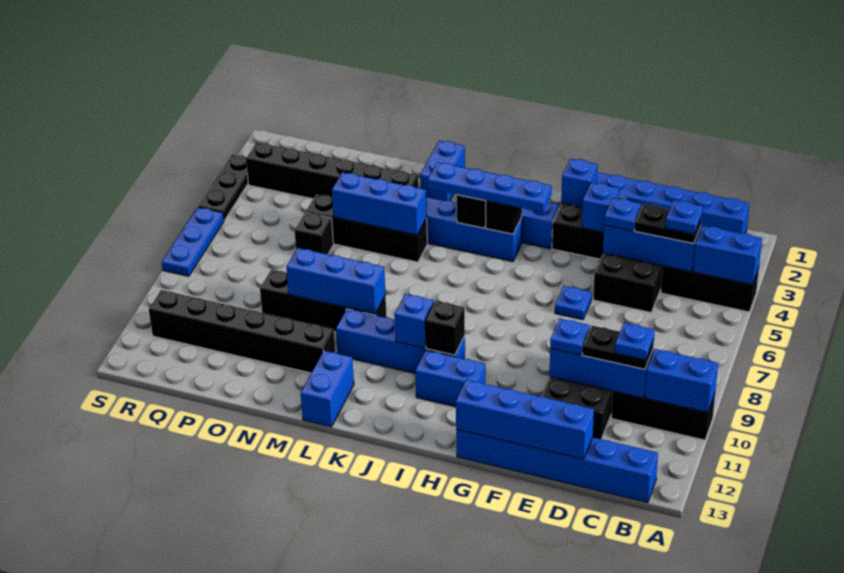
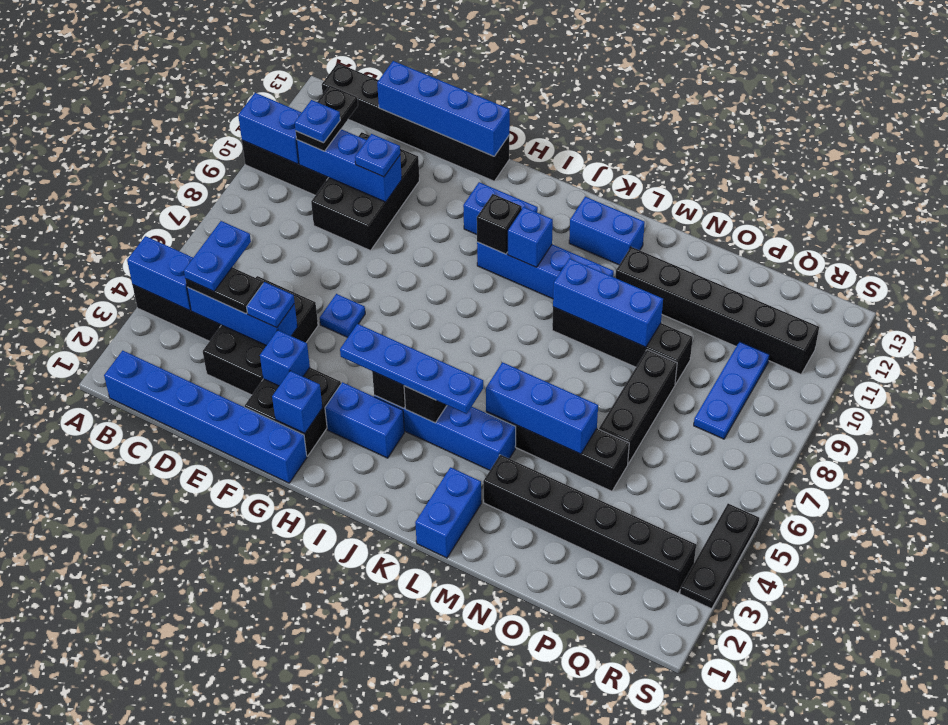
blue 1x6 brick [456,430,658,503] -> black 1x6 brick [322,63,509,181]
blue 1x1 plate [665,201,703,234] -> blue 1x2 plate [184,221,251,291]
black 1x2 plate [582,325,654,369] -> black 1x2 plate turned to [296,86,358,151]
blue 1x2 brick [301,351,354,427] -> blue 1x2 brick turned to [569,197,645,265]
black 1x1 brick [295,212,333,254] -> black 1x3 brick [599,350,677,464]
blue 1x3 plate [162,207,224,276] -> blue 1x3 plate moved to [694,342,770,439]

